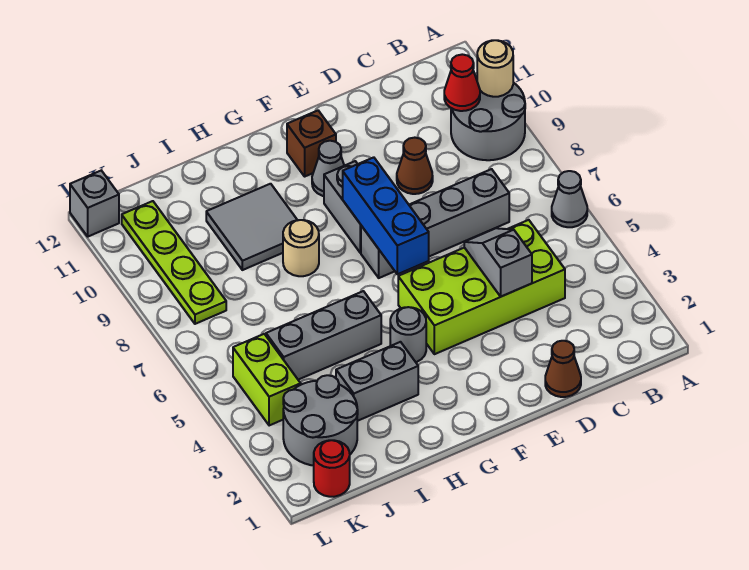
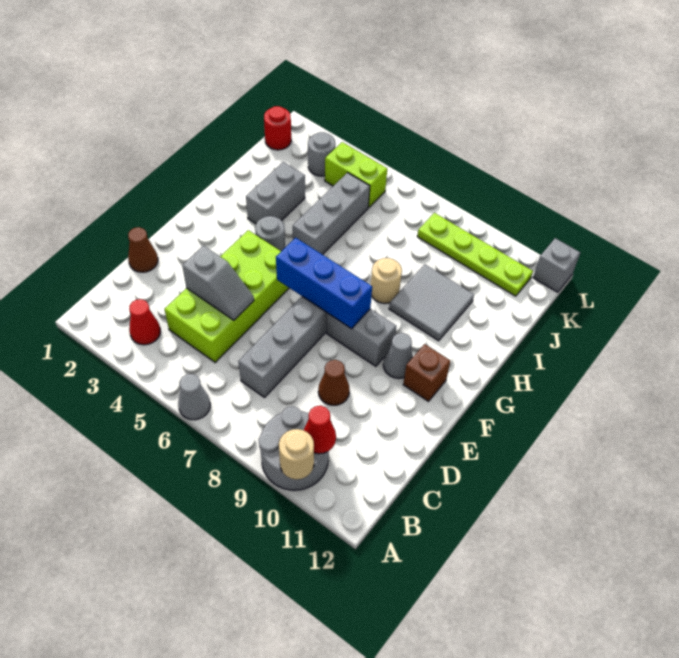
none -> red 1x1 cone [129,299,160,345]
grey 2x2 round brick [283,375,358,466] -> grey 1x1 round brick [308,132,335,176]

